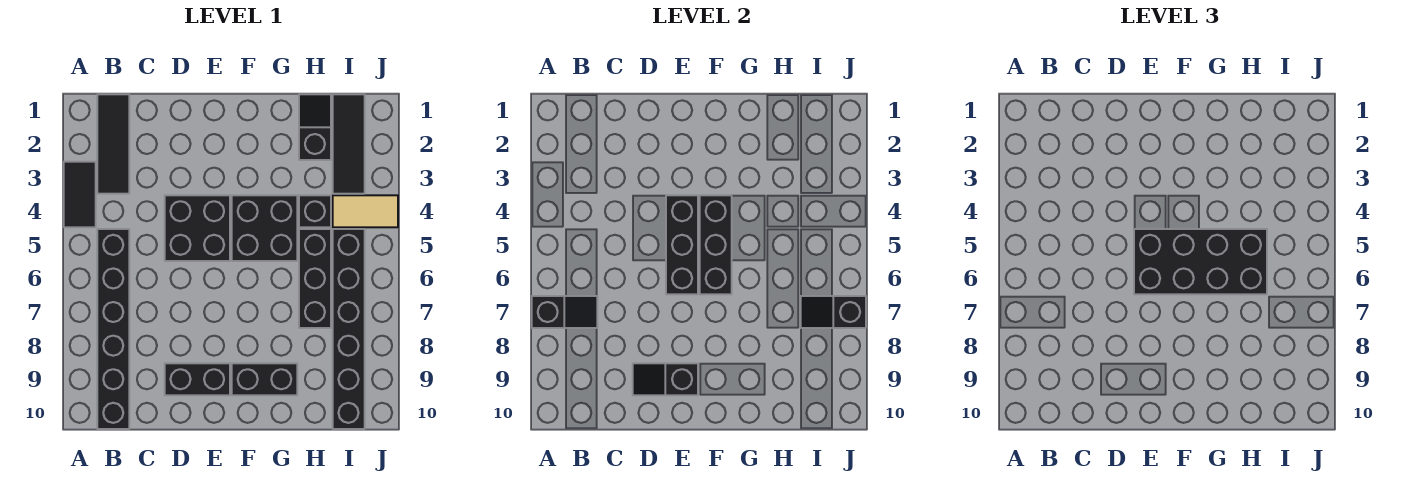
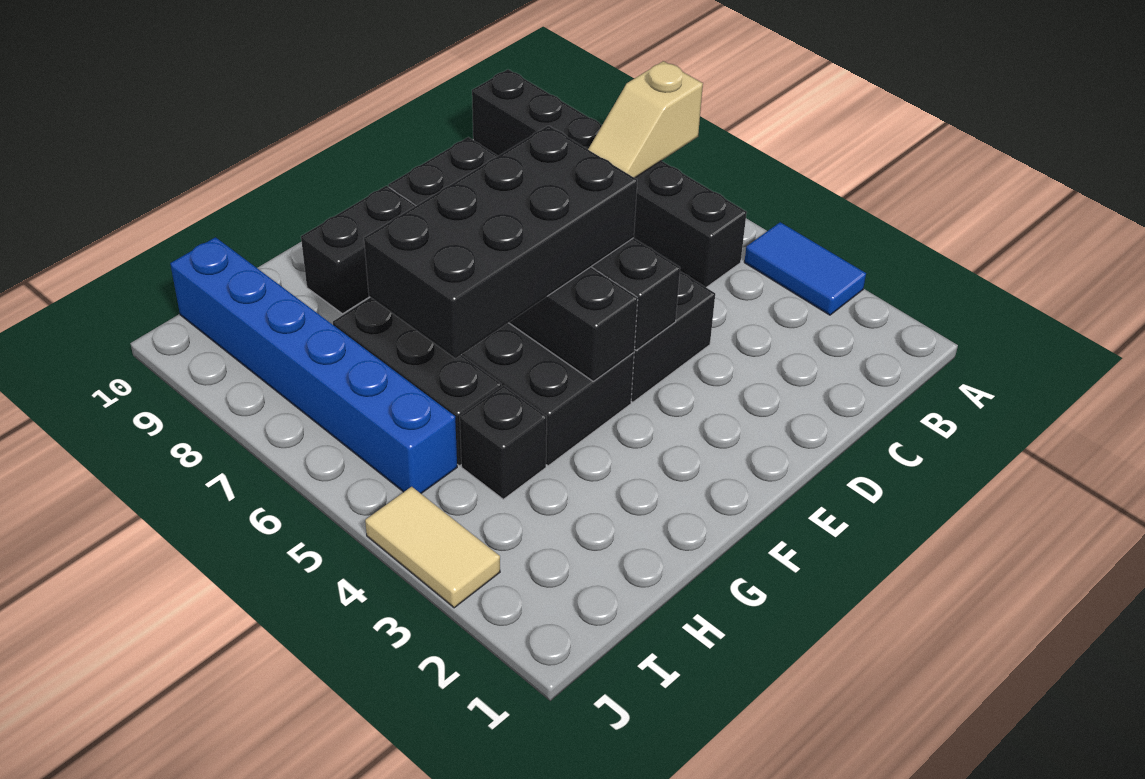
black 1x2 tile [64,162,96,227] -> blue 1x2 tile [744,222,866,315]
black 1x2 slope [532,296,597,328] -> tan 1x2 slope [588,61,703,178]
black 1x3 tile [97,94,129,194] -> none
black 1x2 slope [633,363,698,395] -> none
black 1x2 slope [299,94,331,160] -> none
black 1x3 tile [333,94,365,194] -> none
tan 1x2 tile [333,195,398,227] -> tan 1x2 tile turned to [365,487,500,608]
black 1x6 brick [333,229,365,429] -> blue 1x6 brick [170,237,457,493]
black 1x2 slope [801,296,866,328] -> none

